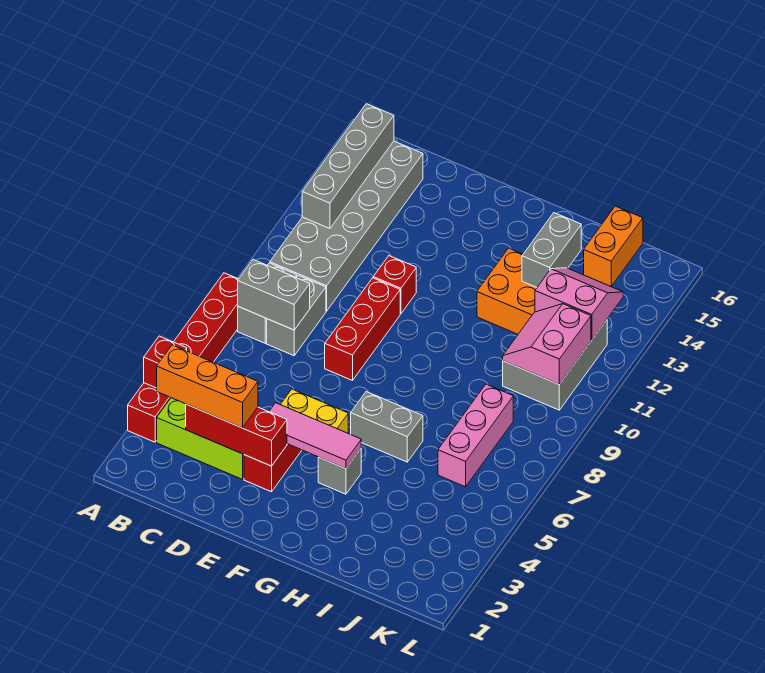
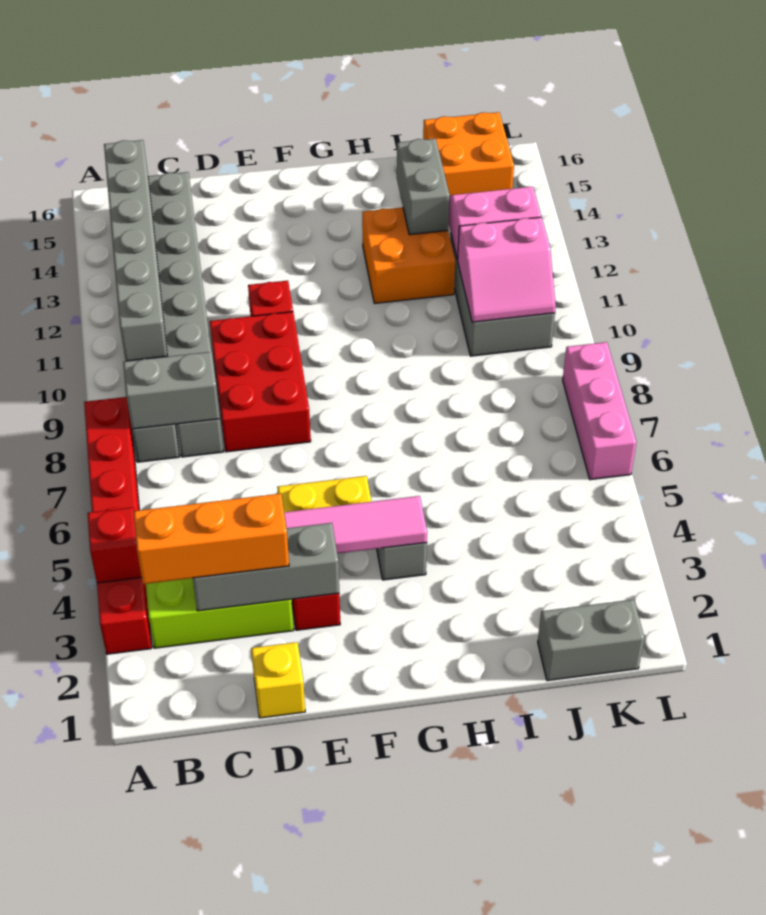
grey 1x4 brick [302,104,394,229] -> grey 1x6 brick [104,140,168,361]
red 1x3 brick [186,404,287,466] -> grey 1x3 brick [193,523,339,611]
none -> yellow 1x1 brick [251,642,305,718]
red 1x3 brick [325,278,400,380] -> red 2x3 brick [210,312,311,452]
grey 1x2 brick [351,392,423,462] -> grey 1x2 brick moved to [538,600,645,681]
pink 1x3 brick [438,384,513,487] -> pink 1x3 brick moved to [563,342,636,480]
pink 2x2 slope [503,304,591,384] -> pink 2x2 slope turned to [458,217,556,322]
orange 1x2 brick [584,206,643,286] -> orange 2x2 brick [423,112,514,195]

